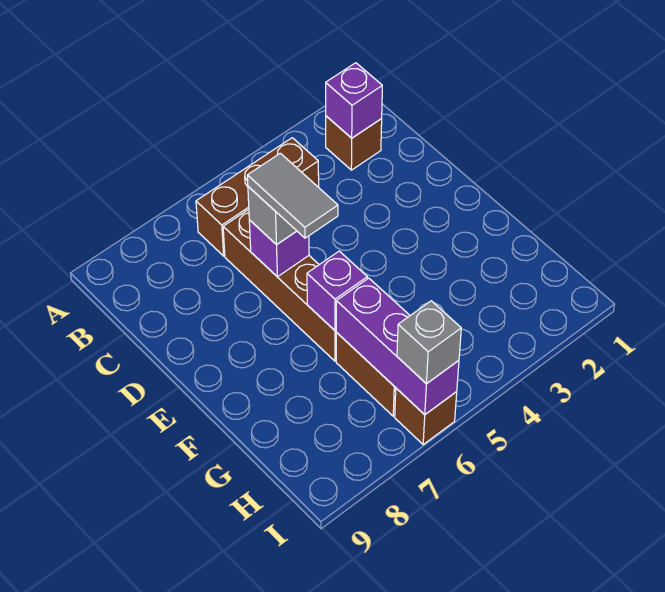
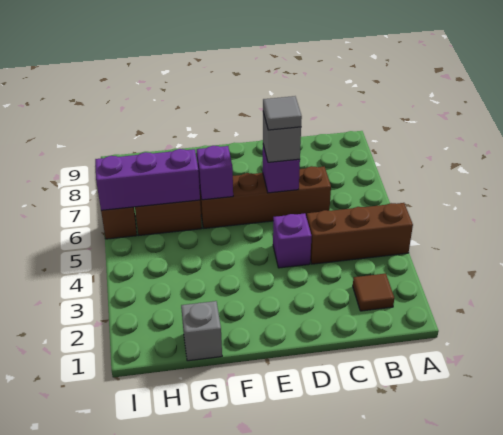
brown 1x1 brick [326,116,382,170] -> brown 1x1 tile [353,274,394,311]
purple 1x1 brick [326,63,382,138] -> purple 1x1 brick moved to [273,213,312,268]
brown 1x3 brick [196,138,319,256] -> brown 1x3 brick turned to [307,203,413,264]
grey 1x2 tile [247,153,338,238] -> grey 1x1 tile [263,96,302,130]
grey 1x1 brick [397,301,461,384] -> grey 1x1 brick moved to [181,301,222,361]

